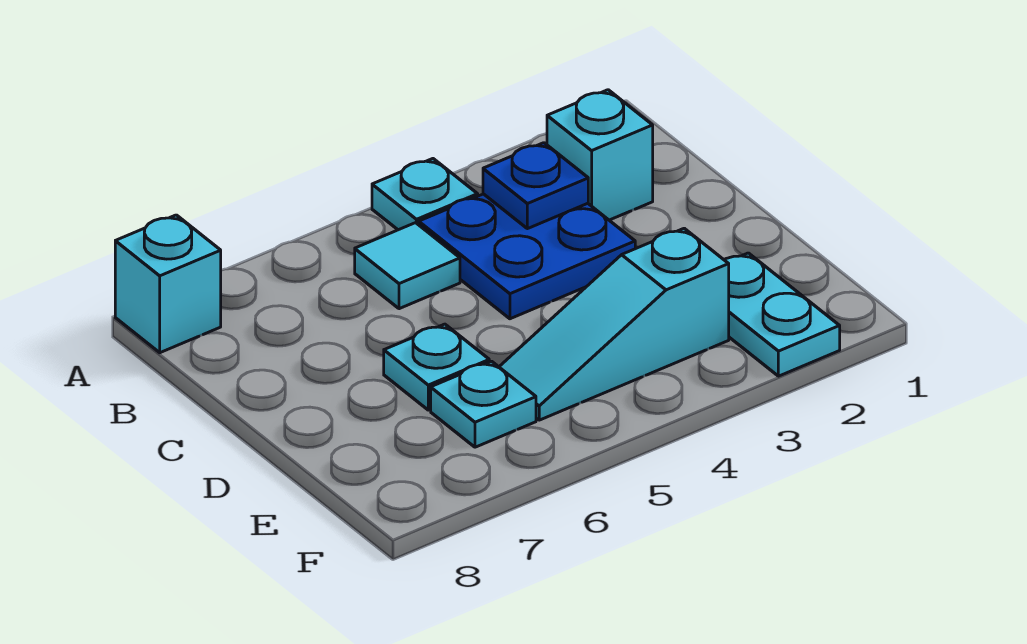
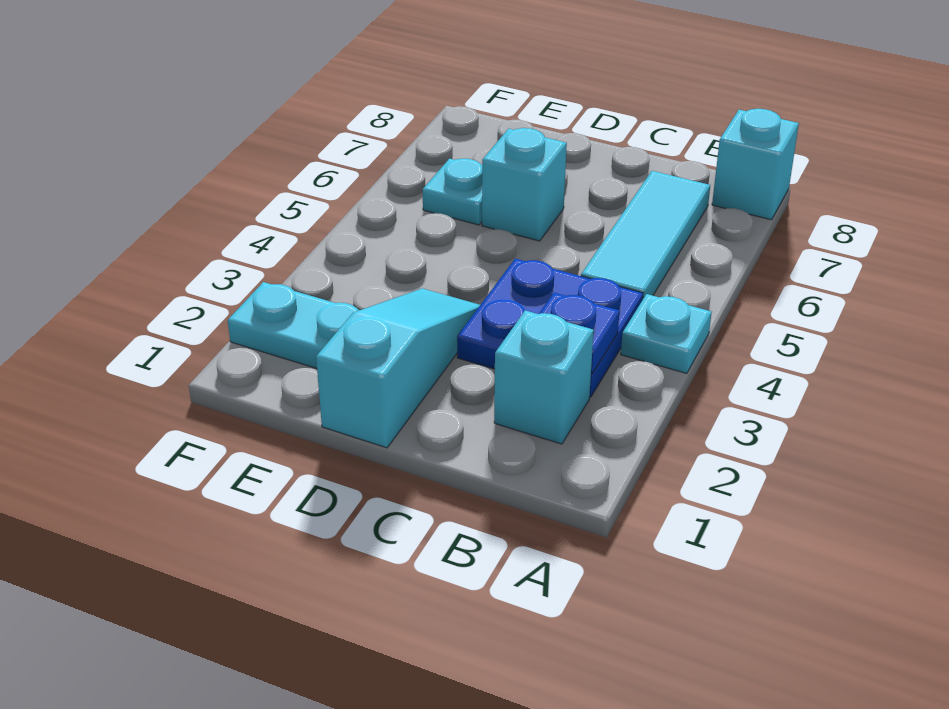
cyan 1x1 tile [355,223,460,309] -> cyan 1x3 tile [581,171,710,299]
cyan 1x1 plate [384,324,489,410] -> cyan 1x1 brick [482,128,567,241]
cyan 1x3 slope [499,228,729,420] -> cyan 1x3 slope moved to [316,288,480,448]

